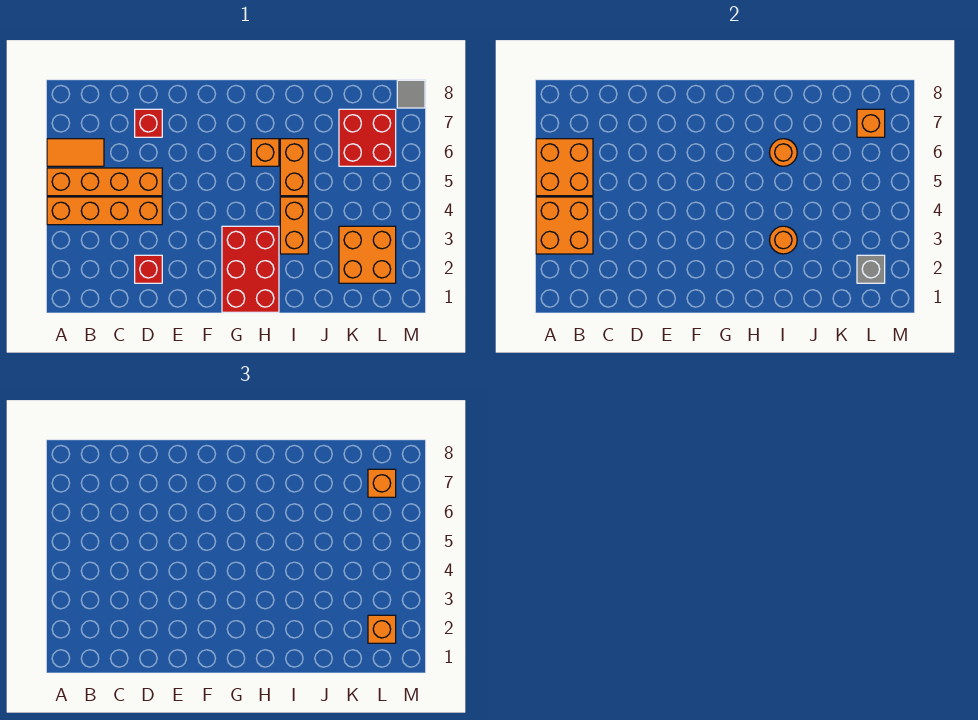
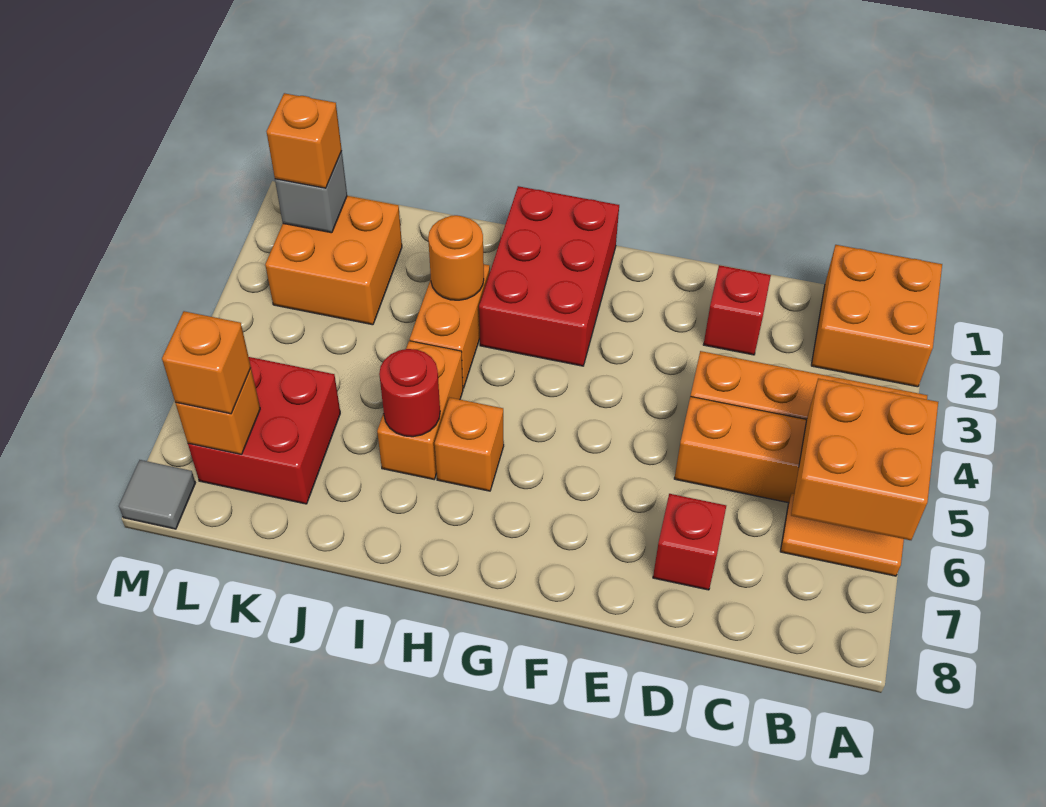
orange 2x2 brick [536,197,593,254] -> orange 2x2 brick moved to [811,245,942,387]
orange 1x1 round brick [770,139,797,166] -> red 1x1 round brick [379,349,440,437]

